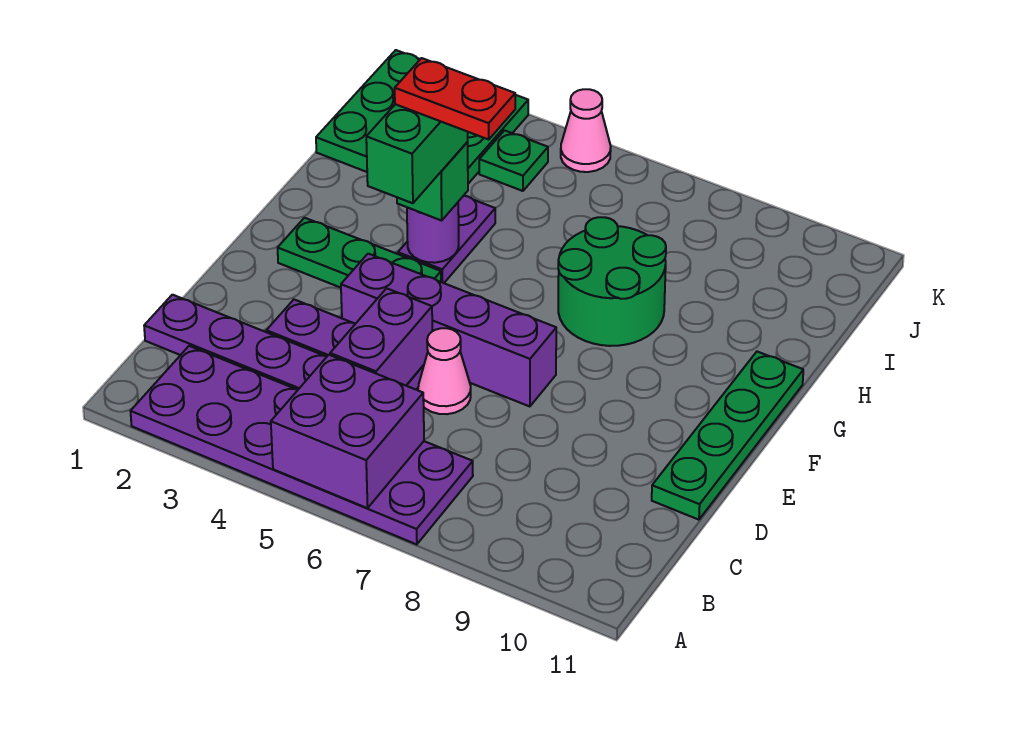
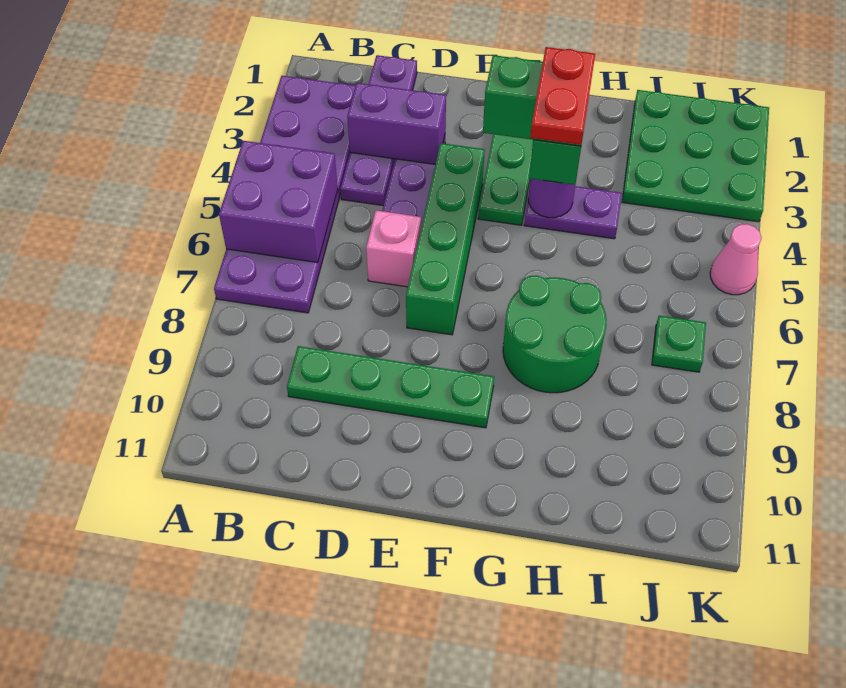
purple 1x2 brick [330,288,432,385] -> purple 1x2 brick moved to [347,83,446,164]
pink 1x1 cone [418,328,471,414] -> pink 1x1 brick [366,210,421,287]
green 1x4 plate [652,352,803,520] -> green 1x4 plate moved to [287,346,494,428]
purple 1x4 brick [341,254,556,407] -> green 1x4 brick [406,143,485,335]
green 1x1 plate [479,130,548,191] -> green 1x1 plate moved to [652,316,706,372]

